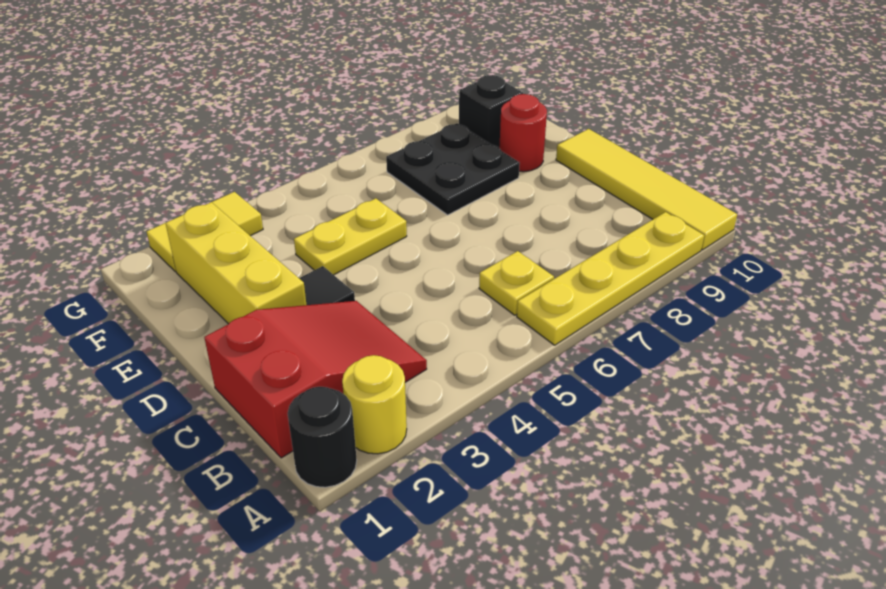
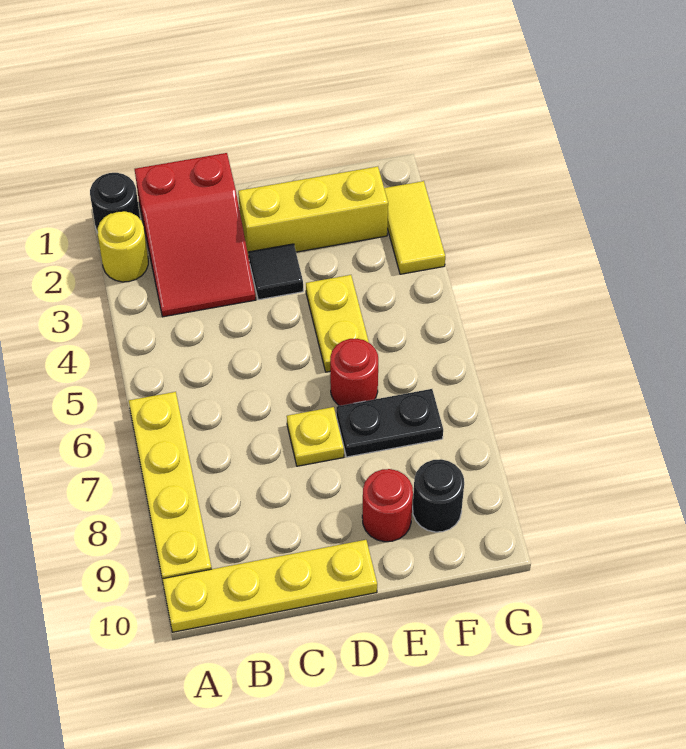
yellow 1x4 tile [556,129,737,250] -> yellow 1x4 plate [162,540,377,632]
yellow 1x1 plate [479,251,554,315] -> yellow 1x1 plate moved to [287,407,344,466]
none -> red 1x1 round brick [330,339,378,406]
black 2x2 plate [386,123,520,215] -> black 1x2 plate [336,389,443,457]
black 1x1 brick [459,75,523,148] -> black 1x1 round brick [413,459,464,532]

